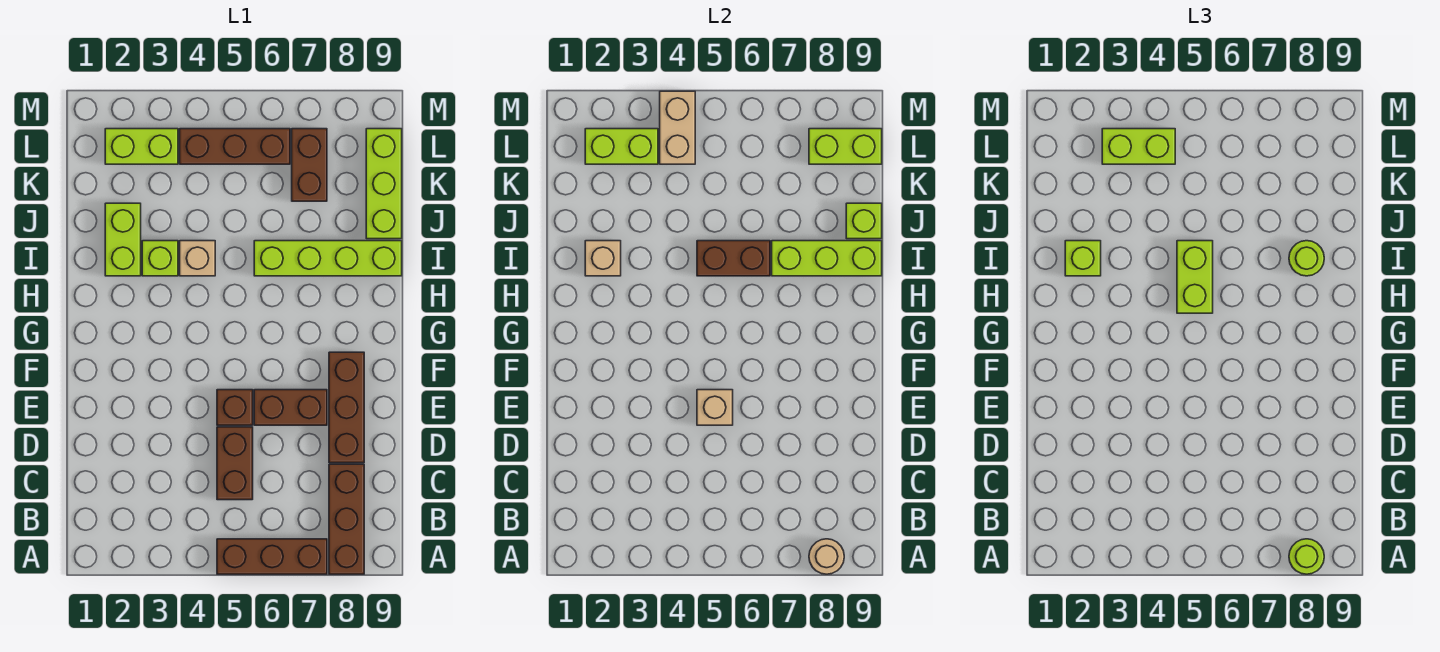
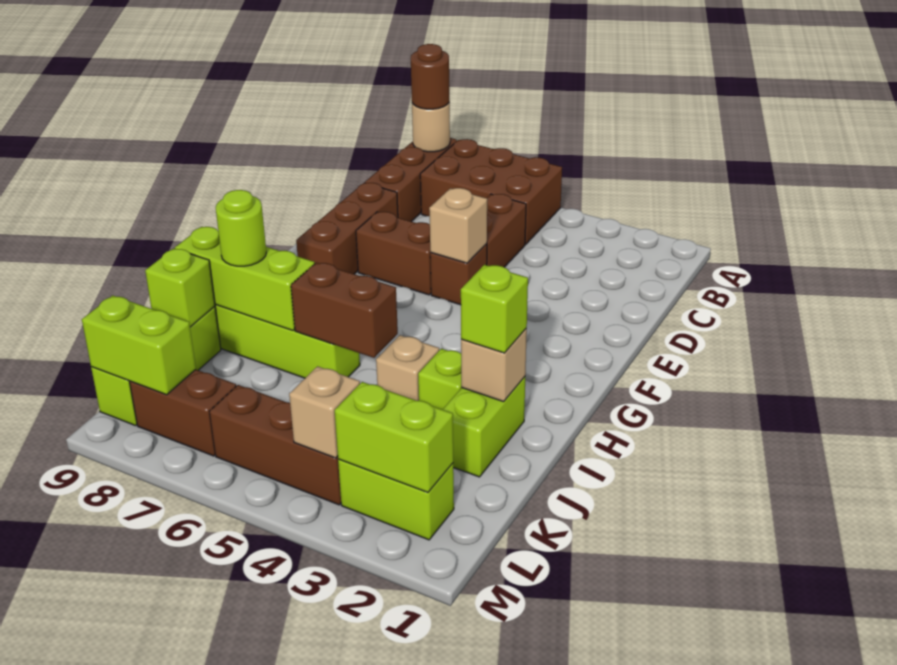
brown 1x3 brick [217,539,327,574] -> brown 2x3 brick [420,139,562,244]
lime 1x1 round brick [1289,539,1324,574] -> brown 1x1 round brick [411,44,449,109]
lime 1x2 brick [1177,241,1213,313] -> none
brown 1x2 brick [292,129,327,201] -> brown 1x2 brick turned to [130,370,236,456]
lime 1x2 brick [1102,129,1175,164] -> none
tan 1x2 brick [660,91,695,164] -> tan 1x1 brick [289,366,360,458]

